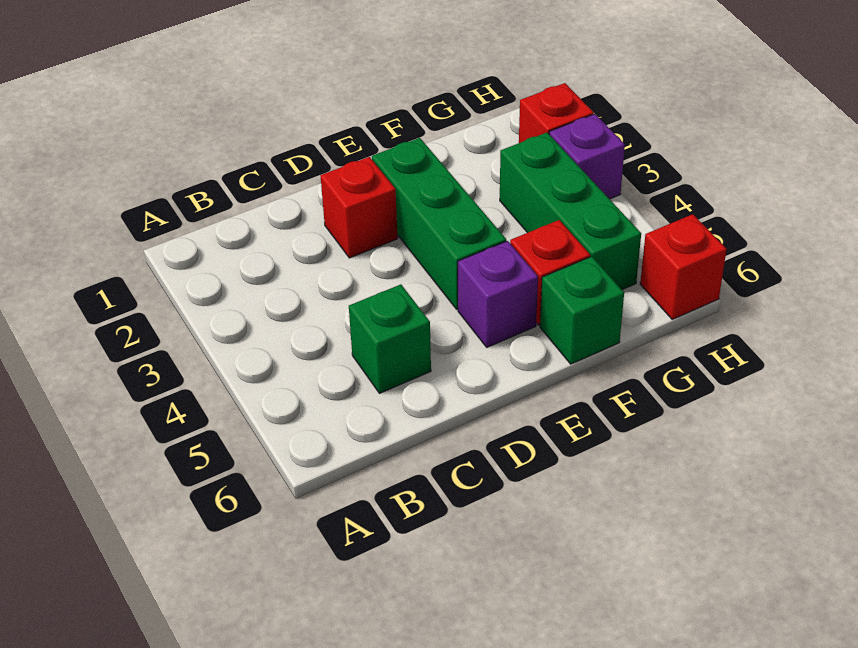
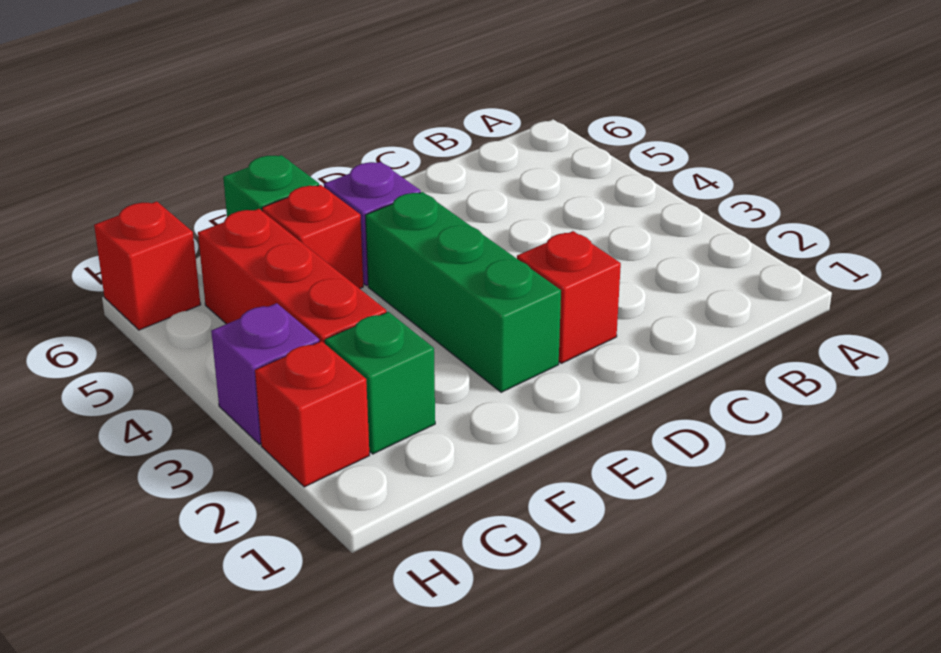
green 1x1 brick [349,284,431,393] -> green 1x1 brick moved to [325,312,435,454]
green 1x3 brick [500,133,641,290] -> red 1x3 brick [198,209,386,343]

